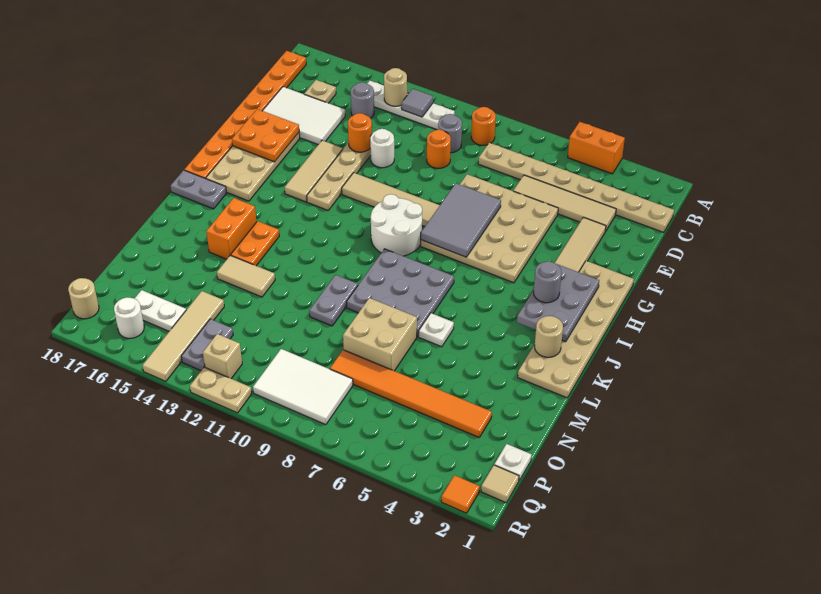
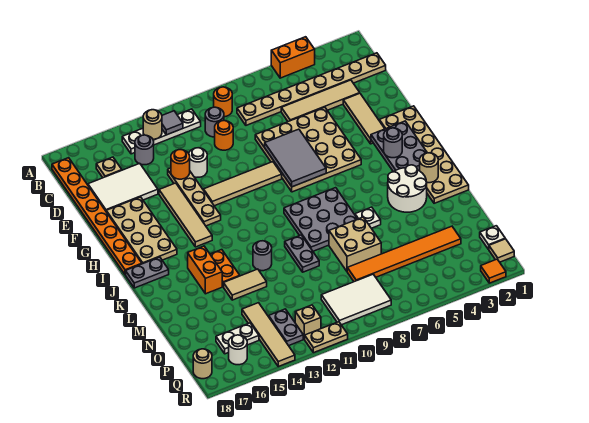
tan 1x3 tile [285,140,343,202] -> tan 1x4 tile [159,183,212,247]
orange 2x2 plate [232,109,299,162] -> none
white 2x2 round brick [371,194,422,256] -> white 2x2 round brick moved to [388,165,427,212]
none -> grey 1x1 round brick [253,241,272,271]

